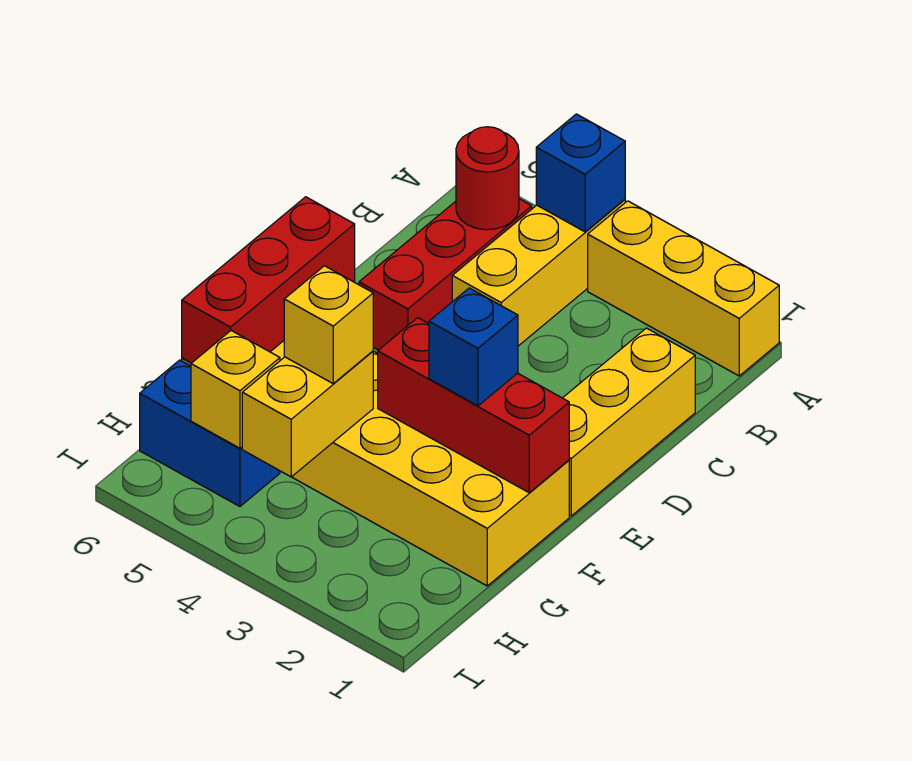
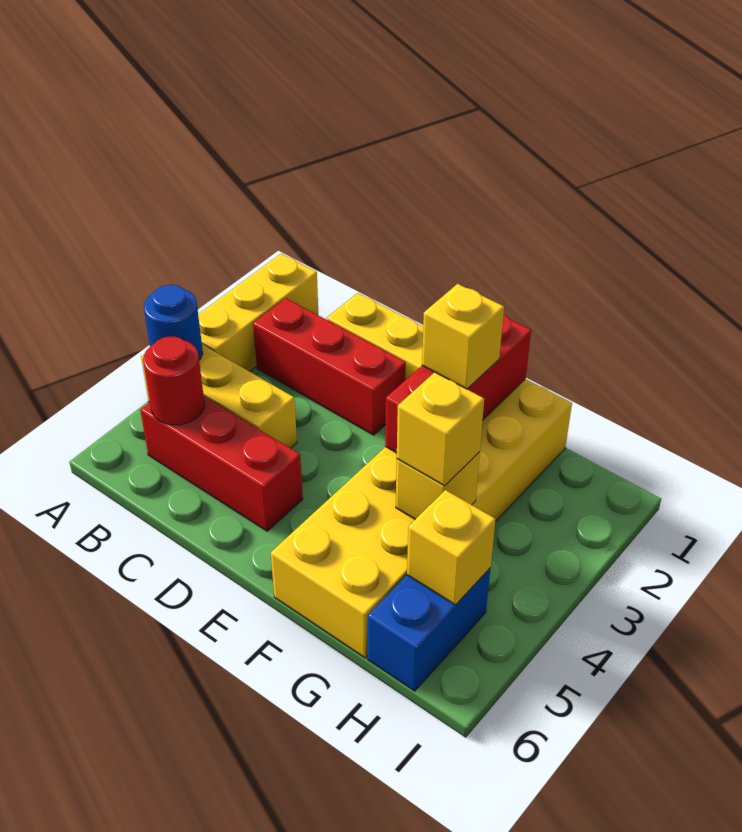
blue 1x1 brick [536,114,625,232] -> blue 1x1 round brick [144,285,203,360]
red 1x3 brick [182,197,355,363] -> red 1x3 brick moved to [253,298,406,435]
blue 1x1 brick [429,288,518,406] -> yellow 1x1 brick [422,284,504,389]
yellow 1x2 brick [242,351,373,477] -> yellow 1x1 brick [396,452,480,519]

